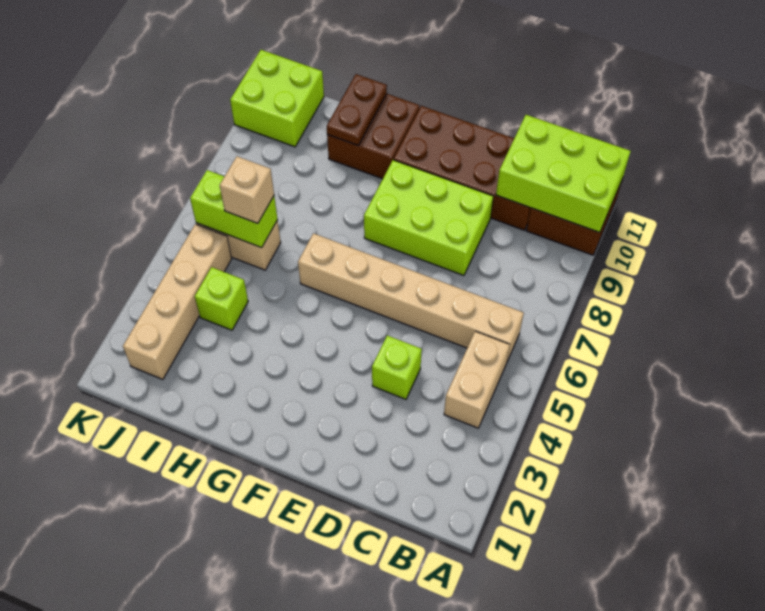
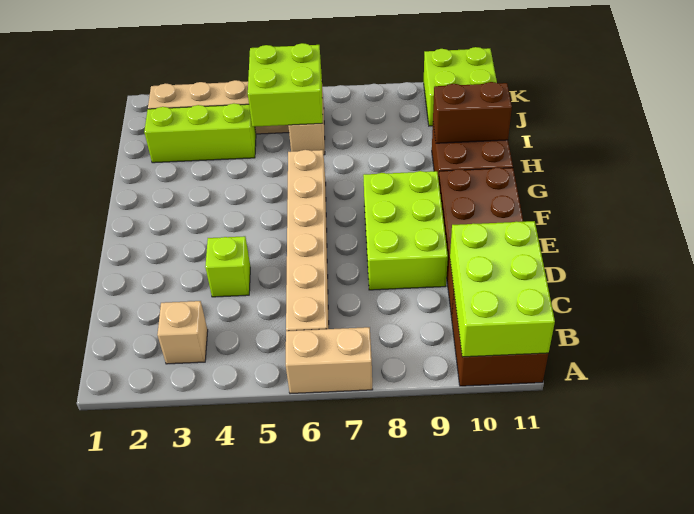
tan 1x2 brick [444,331,510,428] -> tan 1x2 brick moved to [286,327,373,394]
brown 1x2 plate [327,74,387,145] -> brown 1x2 brick [433,82,512,143]
lime 1x1 brick [195,267,248,330] -> lime 1x3 brick [144,103,256,163]
lime 1x2 brick [190,170,278,248] -> lime 2x2 brick [248,43,323,127]
tan 1x1 brick [220,156,274,224] -> tan 1x1 brick moved to [157,301,208,364]

